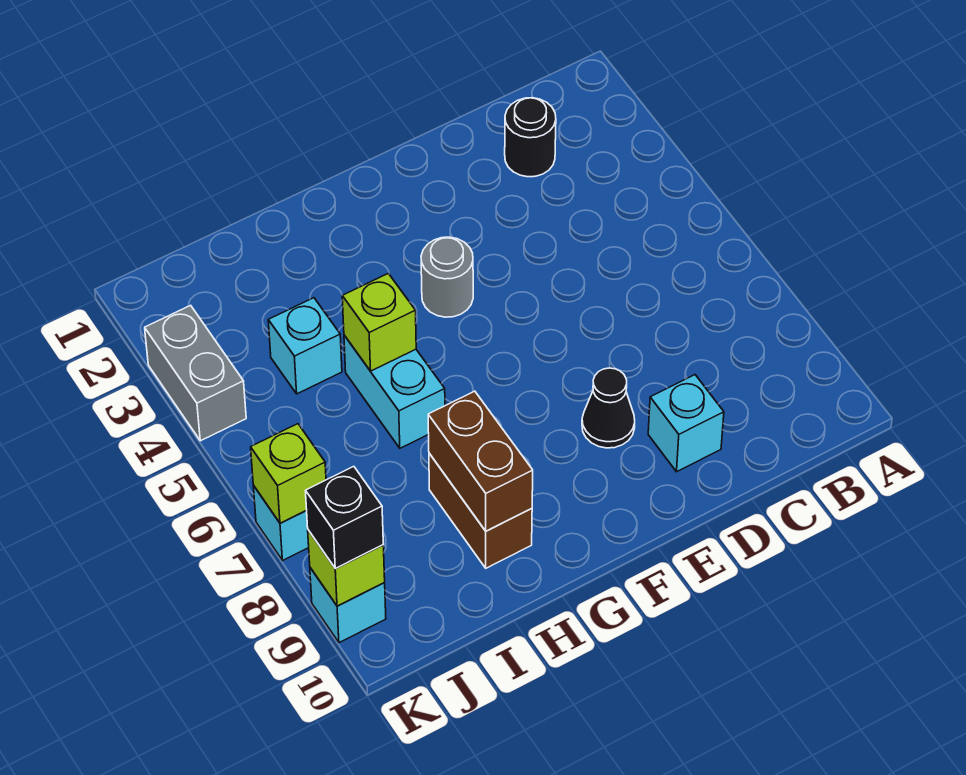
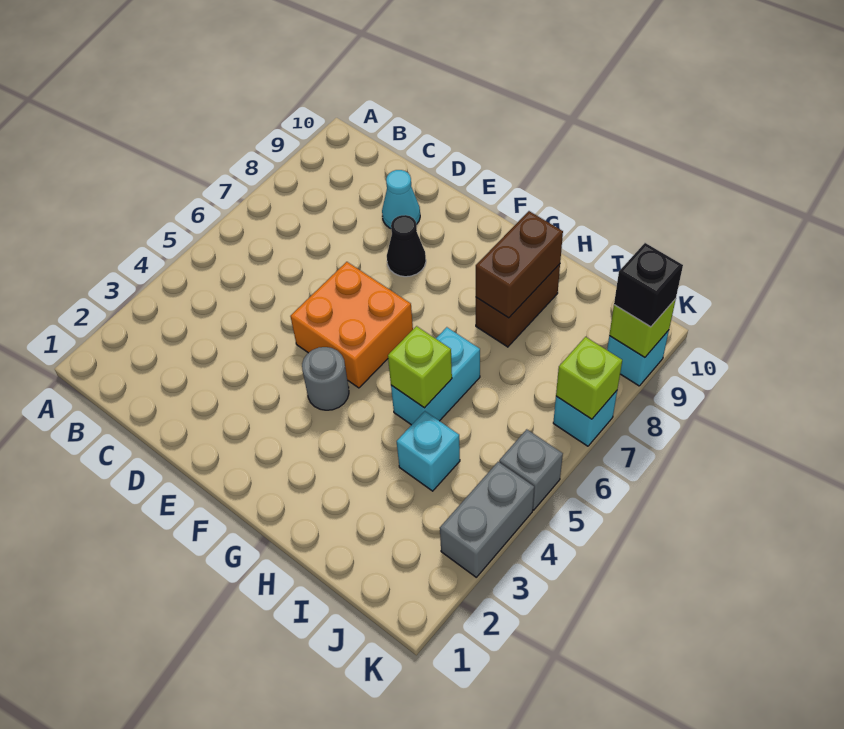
black 1x1 round brick [505,98,556,177] -> none
cyan 1x1 brick [648,375,724,472] -> cyan 1x1 cone [382,170,420,229]
none -> orange 2x2 brick [290,262,413,388]
none -> grey 1x1 brick [499,429,563,510]

